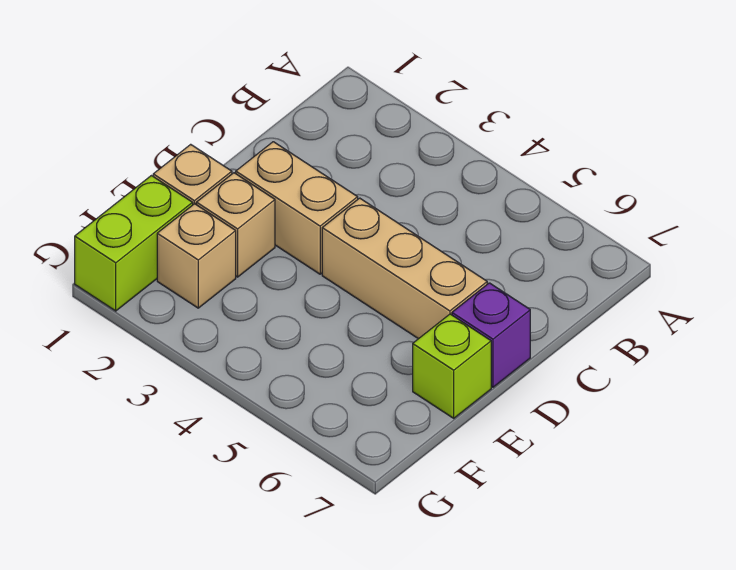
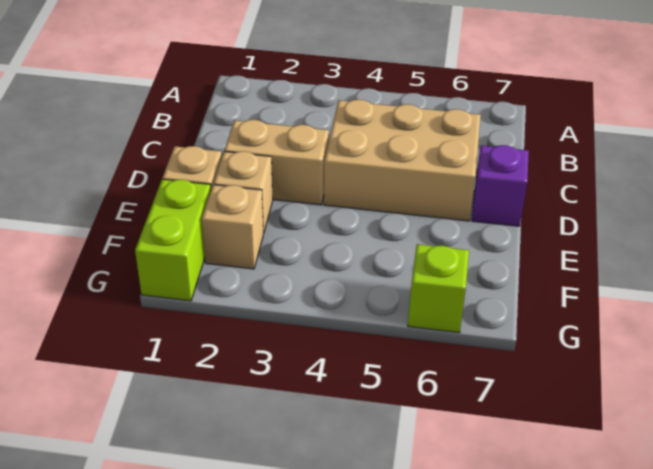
tan 1x3 brick [322,198,487,339] -> tan 2x3 brick [324,100,481,221]
lime 1x1 brick [413,314,491,418] -> lime 1x1 brick moved to [408,244,469,333]

